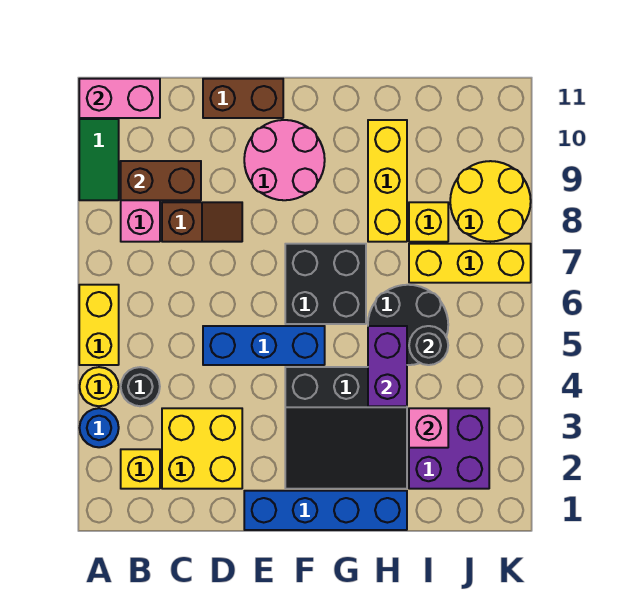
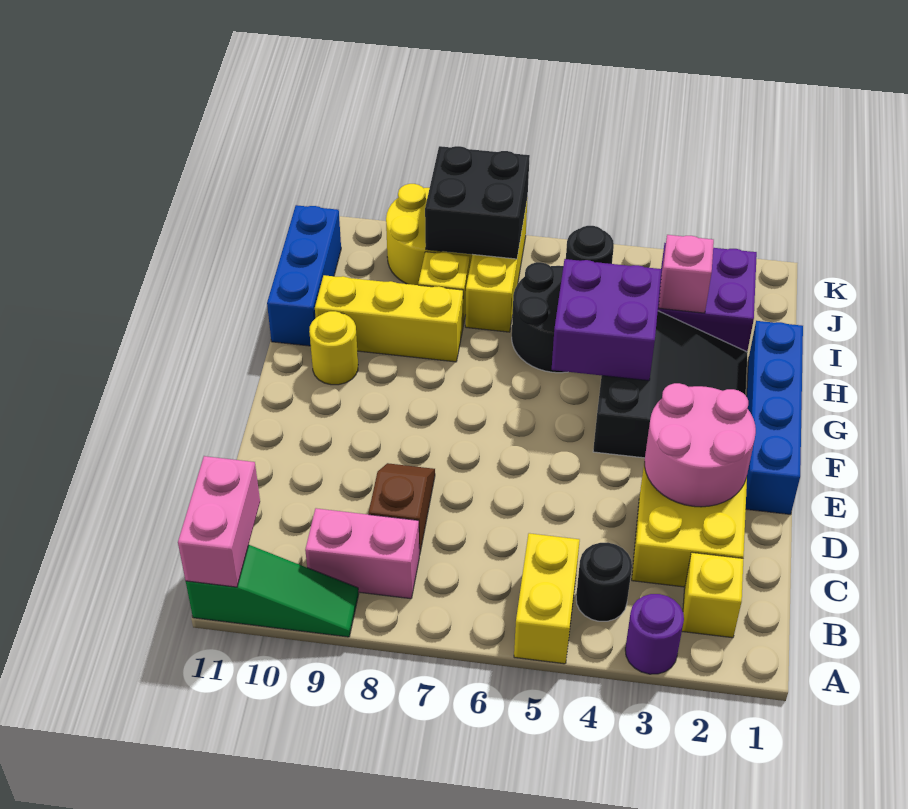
blue 1x1 round brick [80,408,119,447] -> purple 1x1 round brick [625,594,684,674]
yellow 1x1 round brick [80,367,119,406] -> yellow 1x1 round brick moved to [309,311,358,385]
yellow 1x2 brick [79,285,119,365] -> yellow 1x2 brick turned to [514,533,580,664]
brown 1x2 brick [121,161,201,200] -> none
blue 1x3 brick [203,326,325,365] -> blue 1x3 brick moved to [267,205,341,346]
brown 1x2 brick [203,79,283,118] -> none
pink 2x2 round brick [244,120,325,200] -> pink 2x2 round brick moved to [645,383,756,507]
black 2x2 brick [285,244,366,324] -> black 2x2 brick moved to [425,146,530,259]
purple 1x2 brick [368,326,407,406] -> purple 2x2 brick [552,259,661,381]

